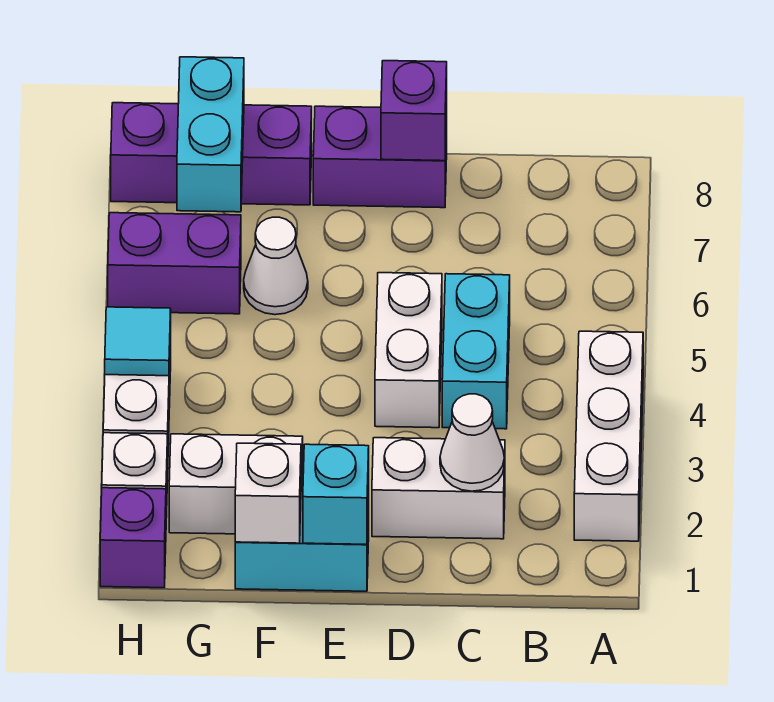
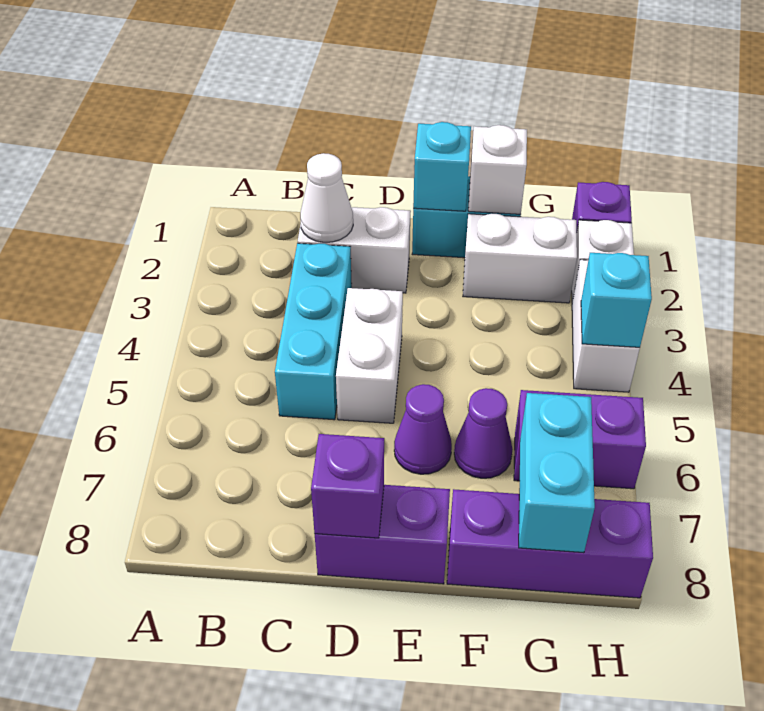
white 1x3 brick [574,331,643,541] -> none
cyan 1x2 brick [442,274,510,429] -> cyan 1x3 brick [275,243,352,420]
none -> purple 1x1 cone [394,384,452,474]
white 1x1 cone [244,217,308,315] -> purple 1x1 cone [454,388,513,478]
cyan 1x1 tile [105,307,171,376] -> cyan 1x1 brick [581,253,652,347]

